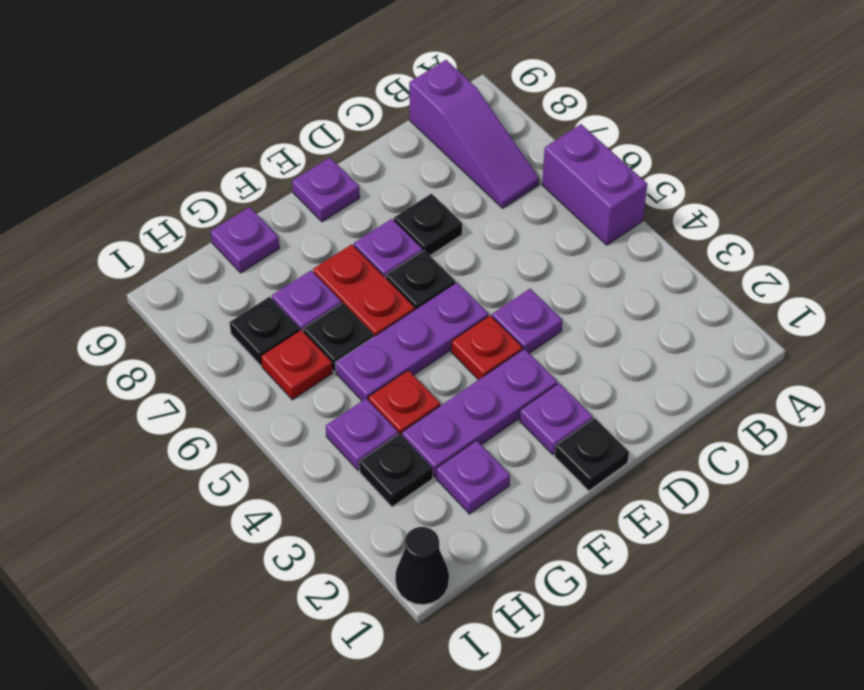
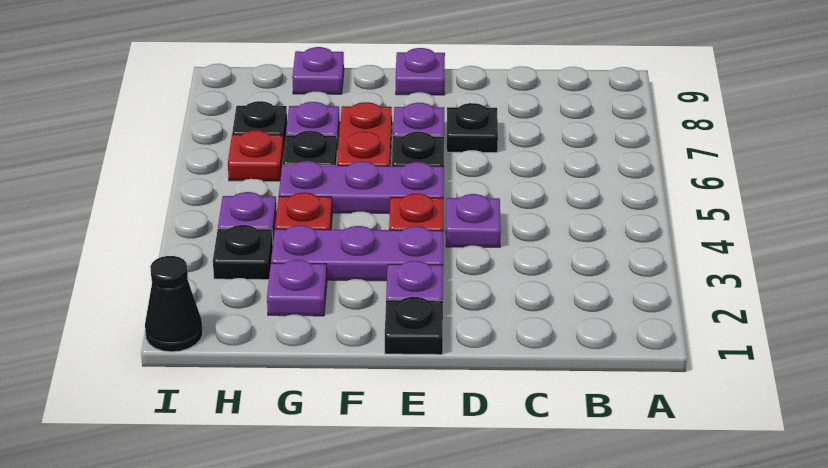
purple 1x2 brick [542,124,647,245] -> none
purple 1x3 slope [409,60,539,208] -> none

